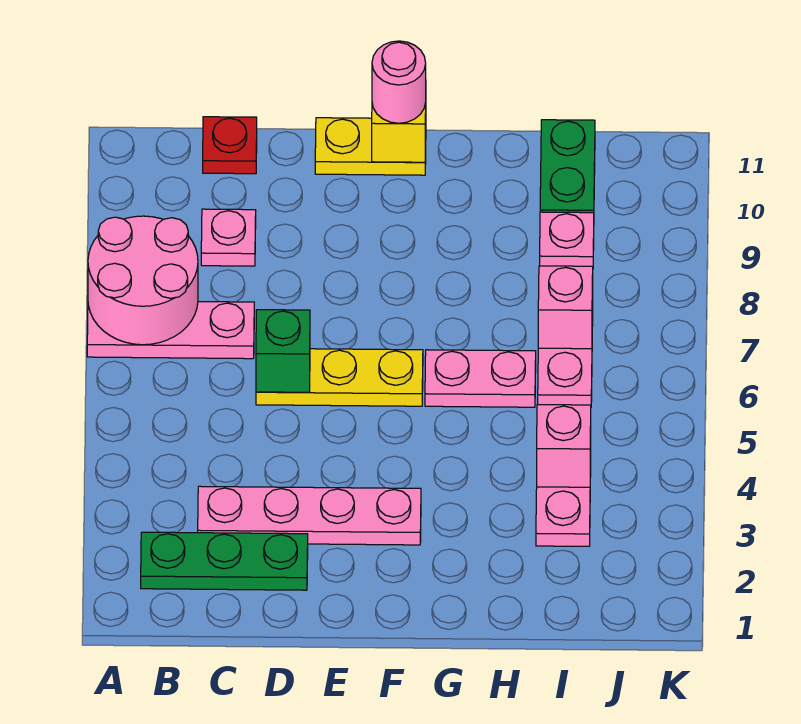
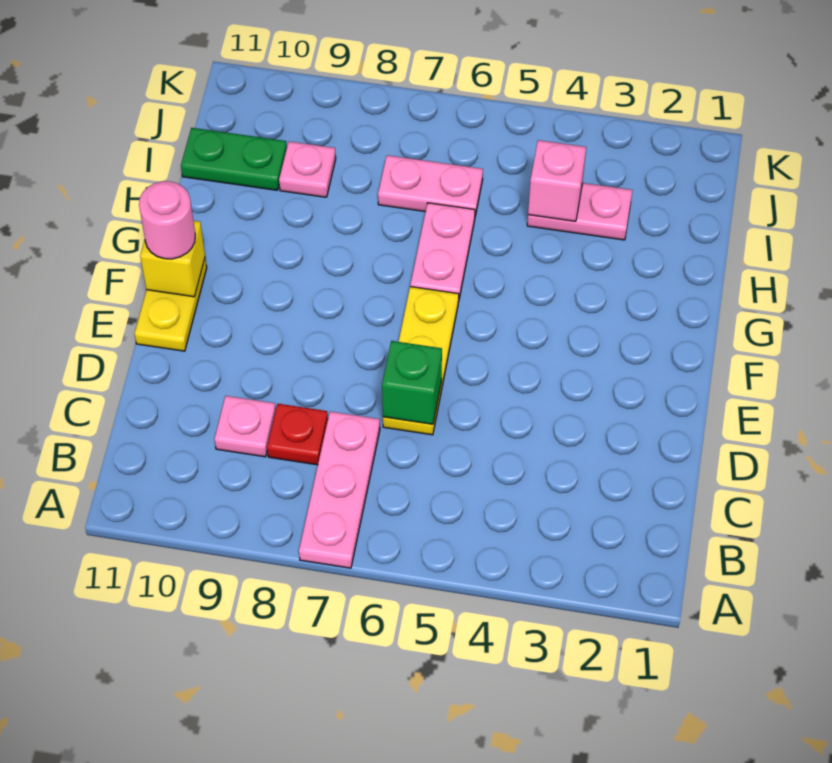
pink 2x2 round brick [88,216,198,345] -> none
green 1x3 plate [141,532,308,590] -> none
pink 1x4 plate [198,486,421,545] -> none
red 1x1 plate [203,117,257,174] -> red 1x1 plate moved to [267,404,328,465]
pink 1x1 brick [538,266,593,349] -> none

